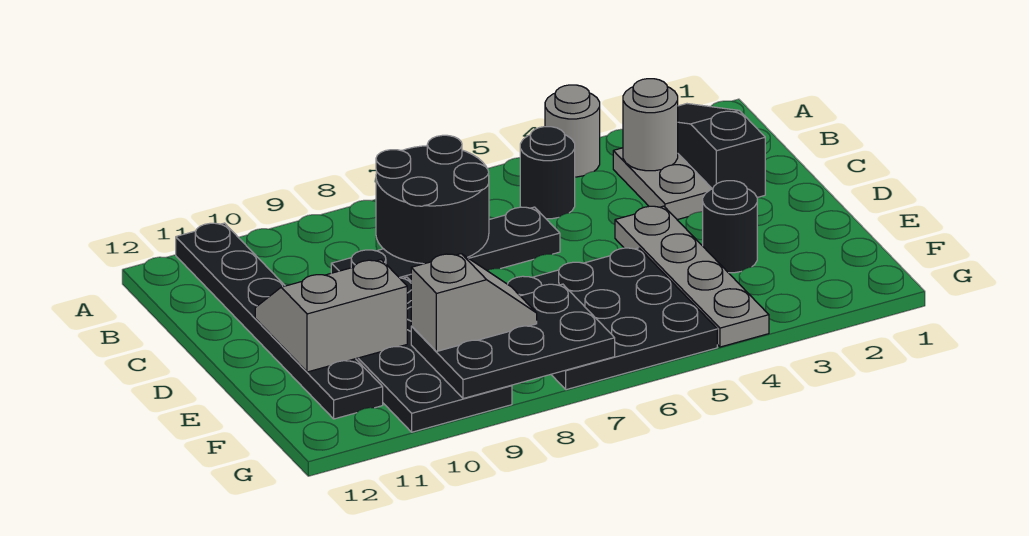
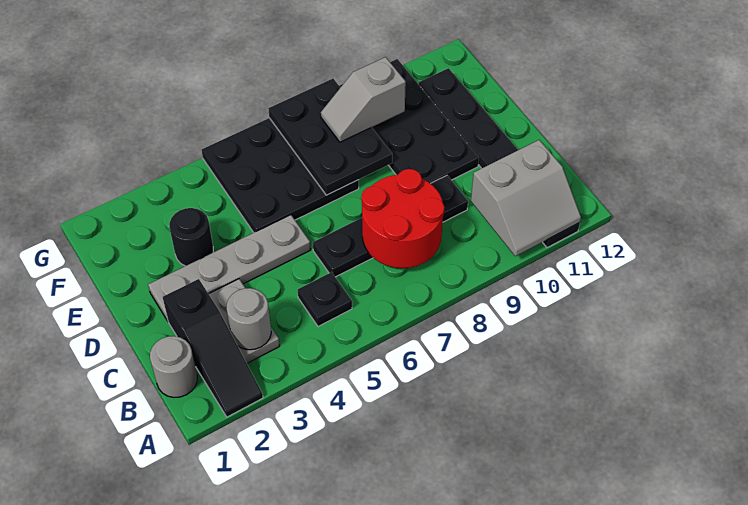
grey 1x1 round brick [545,85,600,177] -> grey 1x1 round brick moved to [150,336,197,397]
black 1x1 round brick [520,127,575,219] -> black 1x1 plate [298,272,352,326]
black 2x2 round brick [376,135,489,264] -> red 2x2 round brick [361,169,445,268]
grey 1x4 plate [615,206,769,347] -> grey 1x4 plate turned to [148,215,311,321]
grey 2x2 slope [255,260,407,372] -> grey 2x2 slope moved to [471,140,581,256]
black 2x3 plate [411,284,615,399] -> black 2x3 plate turned to [268,79,392,195]

